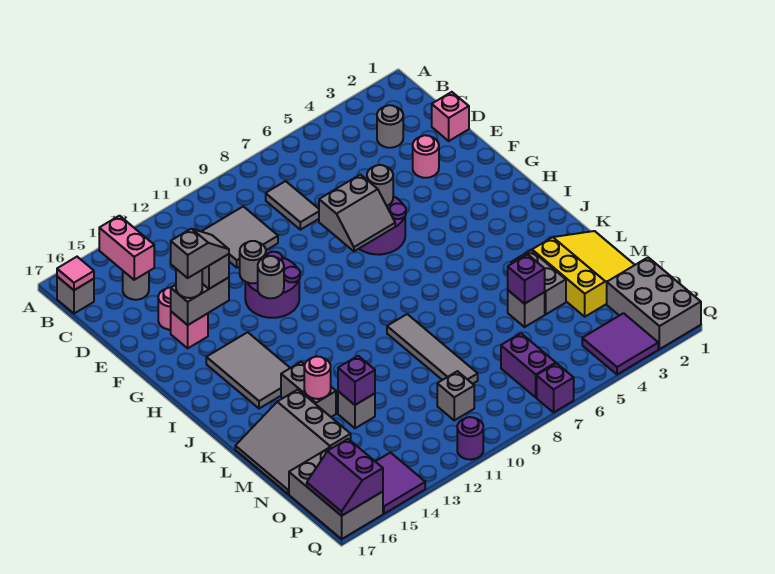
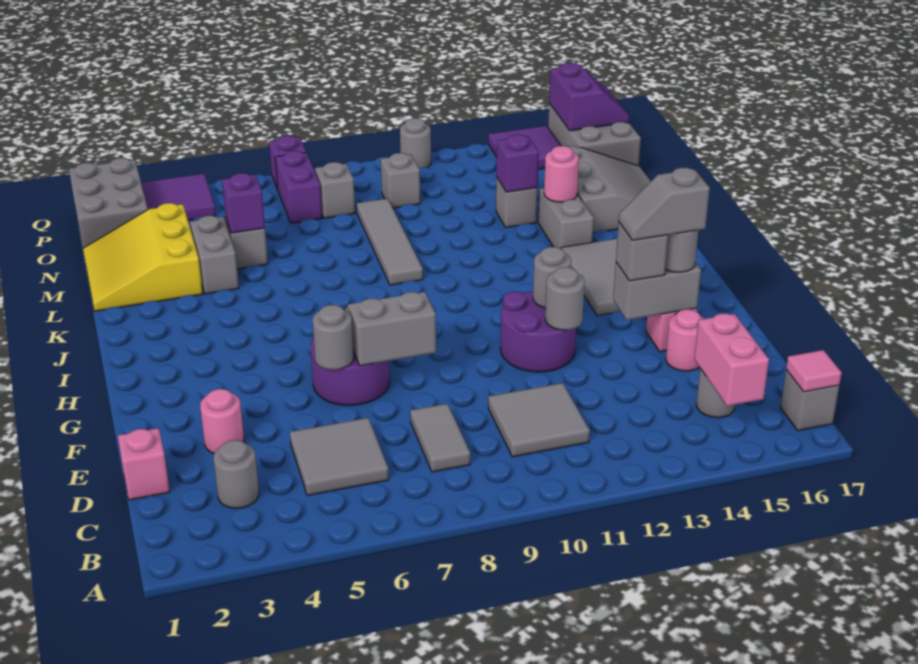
none -> grey 2x2 tile [290,418,389,496]
none -> grey 1x1 brick [315,162,355,218]
purple 1x1 round brick [457,417,483,460] -> grey 1x1 round brick [400,118,431,168]

